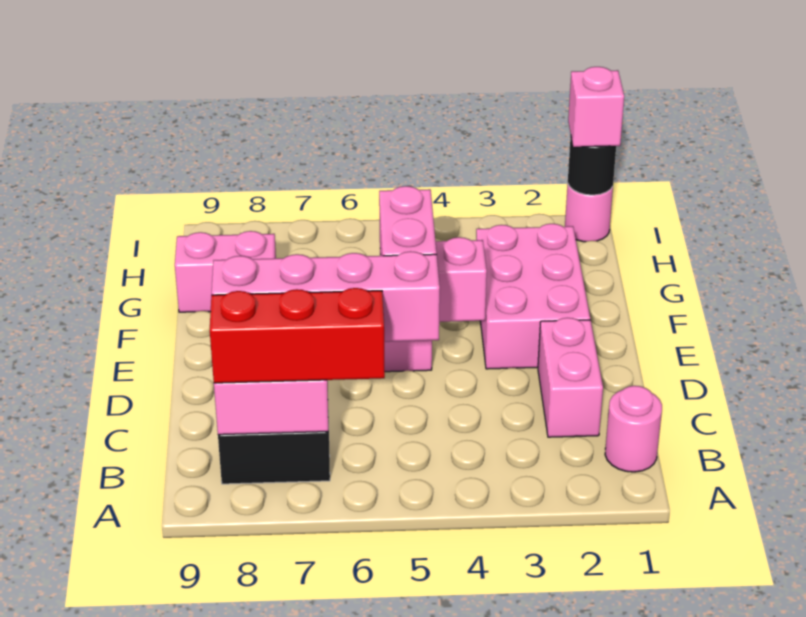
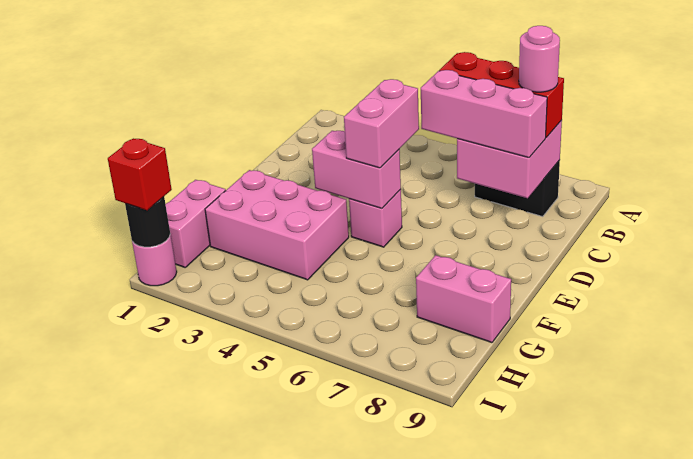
pink 1x1 round brick [605,386,662,472] -> pink 1x1 round brick moved to [519,26,560,92]
pink 1x2 brick [538,318,603,437] -> pink 1x2 brick moved to [166,180,226,267]
pink 1x4 brick [212,251,440,342] -> pink 1x3 brick [421,70,547,158]
pink 2x3 brick [476,224,590,369] -> pink 2x3 brick turned to [205,170,349,280]
pink 1x1 brick [568,67,624,147] -> red 1x1 brick [108,138,172,210]

